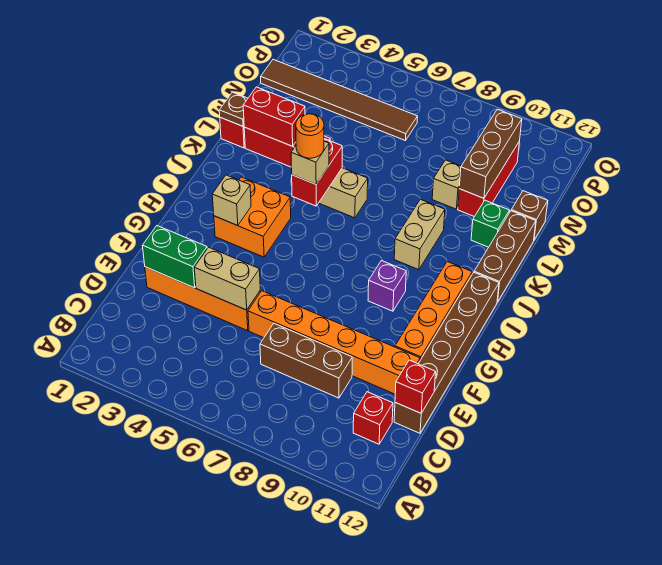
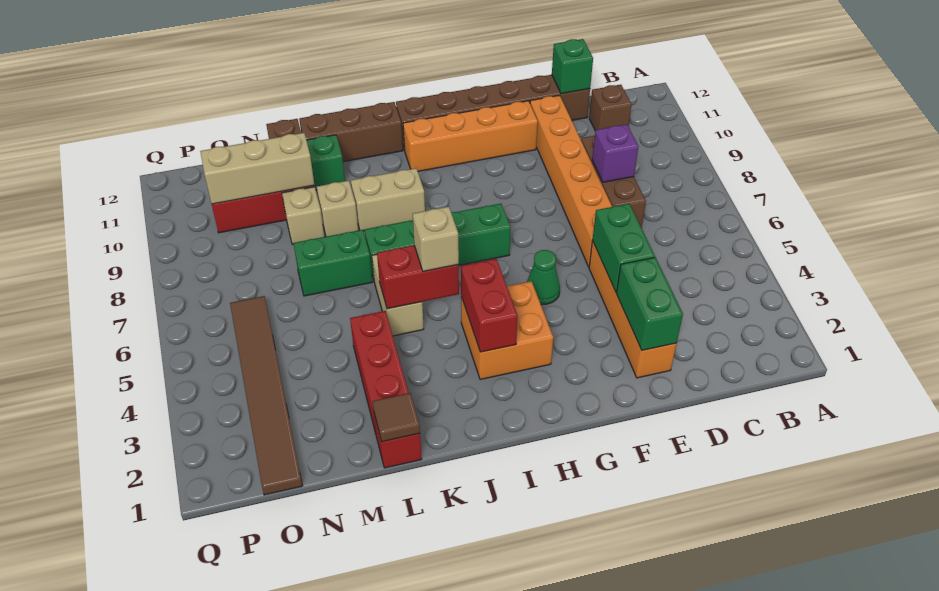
red 1x1 brick [353,392,393,444] -> brown 1x1 brick [589,85,631,131]
red 1x1 brick [395,360,436,413] -> green 1x1 brick [552,39,593,94]
tan 1x2 brick [194,247,260,310] -> green 1x2 brick [593,204,655,292]
none -> green 1x1 cone [527,250,560,305]
tan 1x1 brick [212,175,251,226] -> tan 1x1 brick moved to [317,181,358,237]
none -> green 1x4 brick [365,203,511,280]
purple 1x1 brick [368,261,406,311] -> purple 1x1 brick moved to [592,124,638,182]
orange 1x1 round brick [296,114,324,158] -> none
brown 1x1 plate [219,92,248,126] -> brown 1x1 tile [373,393,420,442]
red 1x2 brick [243,87,305,146] -> red 1x2 brick moved to [461,259,518,352]
none -> green 1x2 brick [293,230,372,296]
brown 1x3 brick [459,109,522,198] -> tan 1x3 brick [200,133,314,204]

